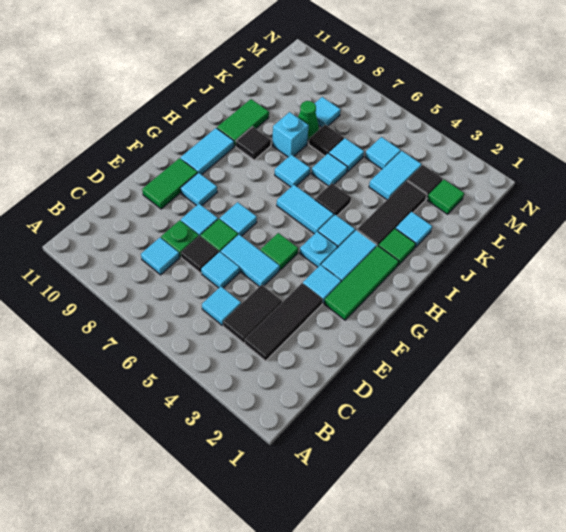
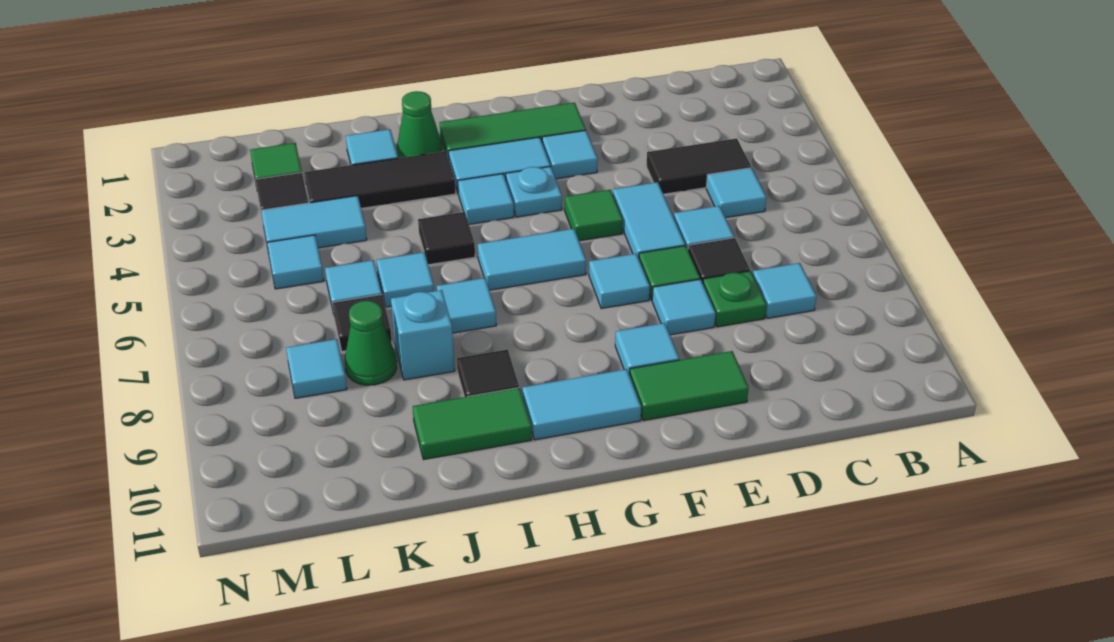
black 1x3 tile [245,283,323,361] -> none
cyan 1x2 tile [277,185,334,234] -> cyan 1x2 tile turned to [478,229,586,290]
green 1x1 tile [379,229,416,265] -> green 1x1 cone [397,91,442,158]

